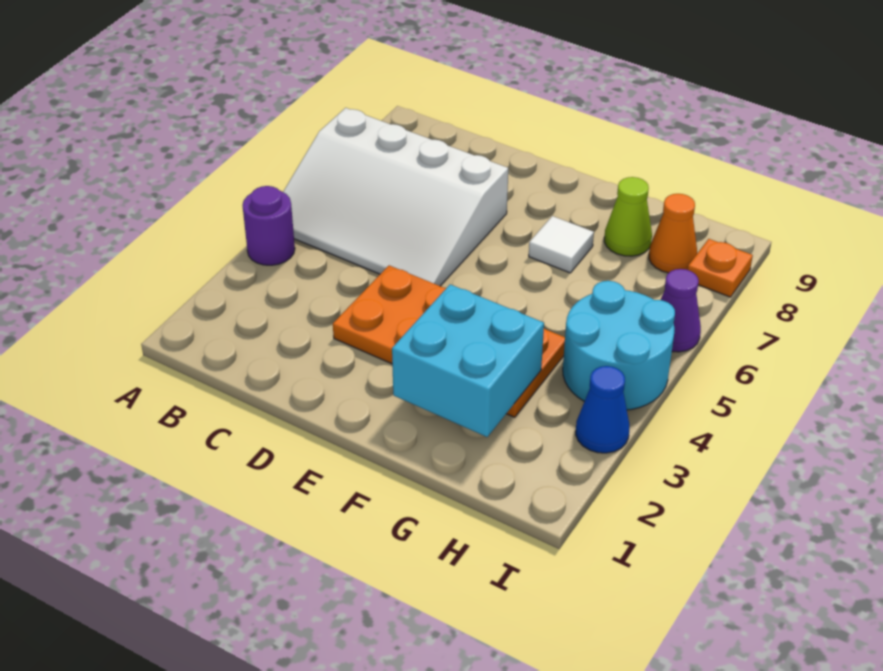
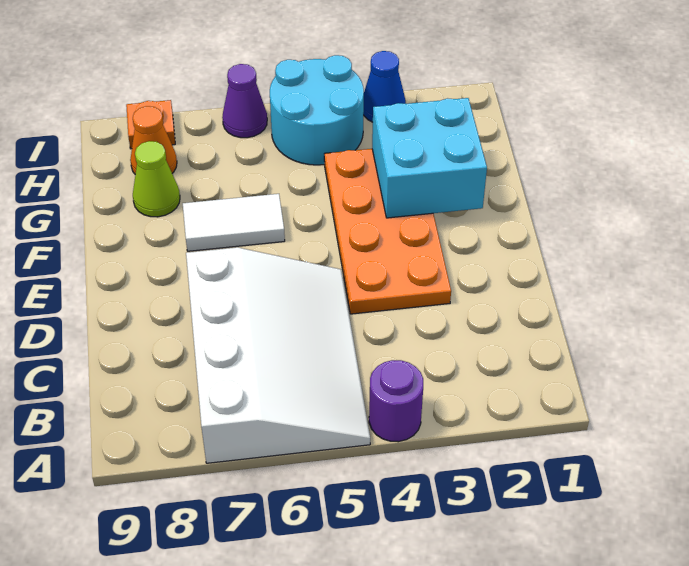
white 1x1 tile [529,216,594,273] -> white 1x2 tile [183,194,285,251]

